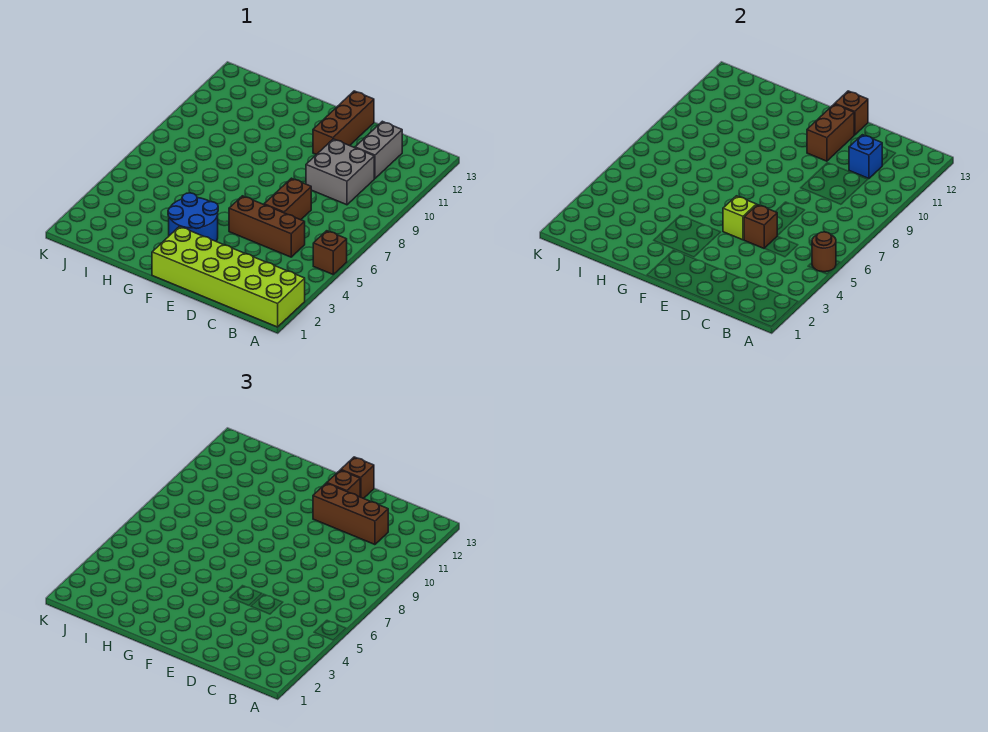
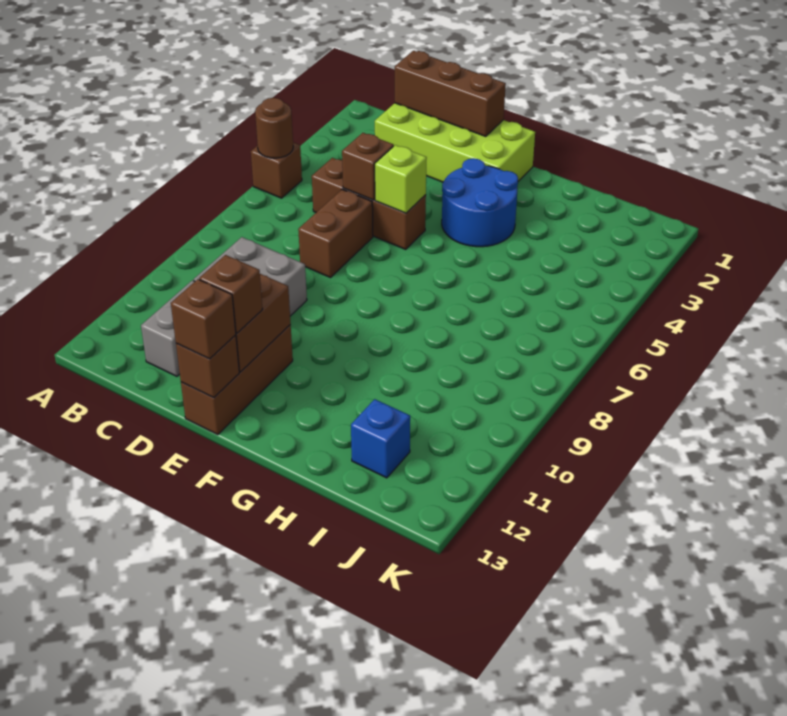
lime 2x6 brick [152,227,305,327] -> lime 2x4 brick [375,103,535,182]
blue 1x1 brick [849,135,882,179] -> blue 1x1 brick moved to [351,399,410,478]
brown 1x3 brick [313,483,388,545] -> brown 1x3 brick moved to [395,51,506,137]

